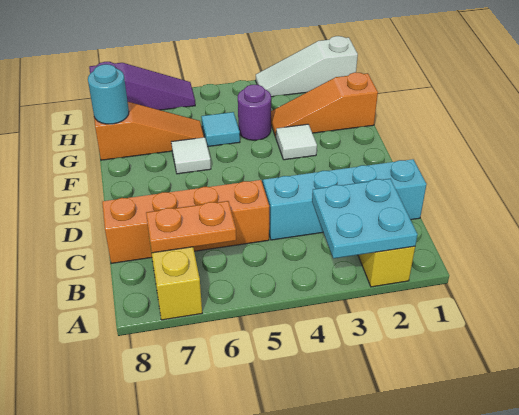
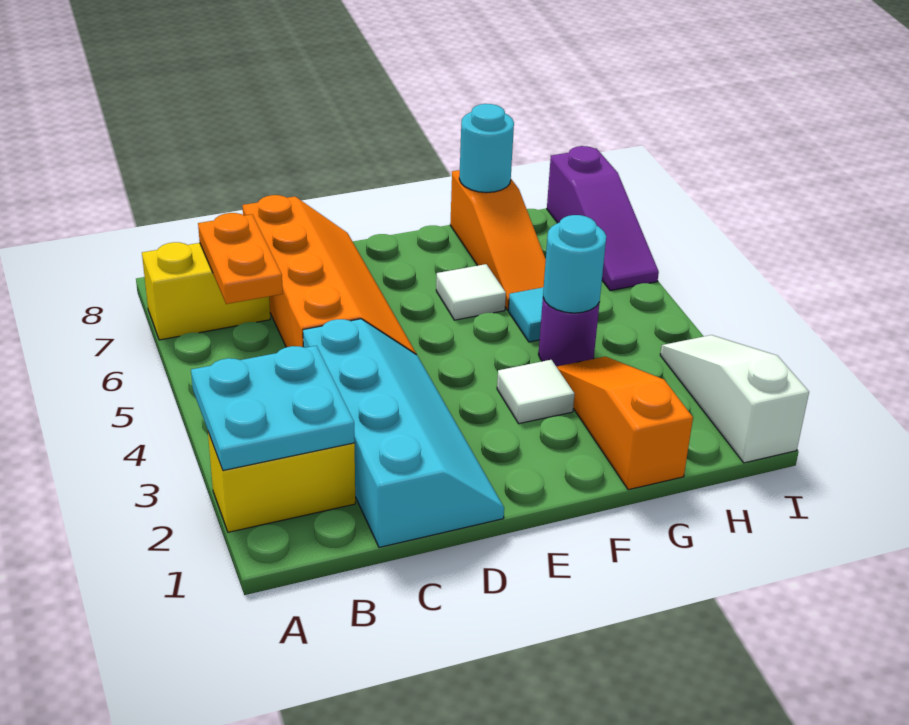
none -> cyan 1x1 round brick [543,215,606,313]

